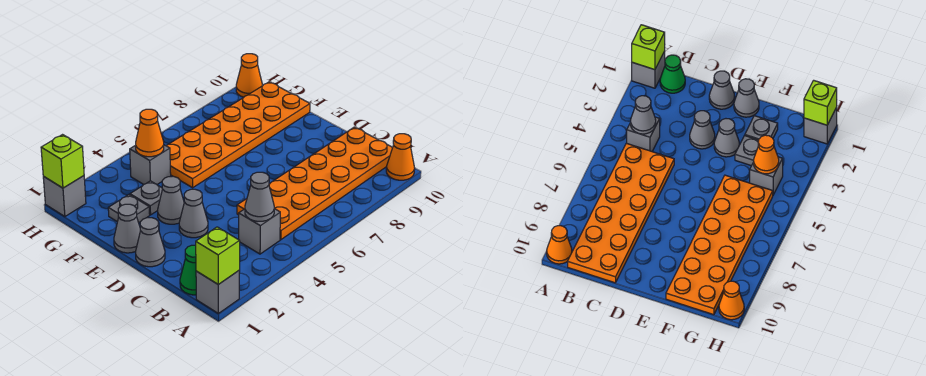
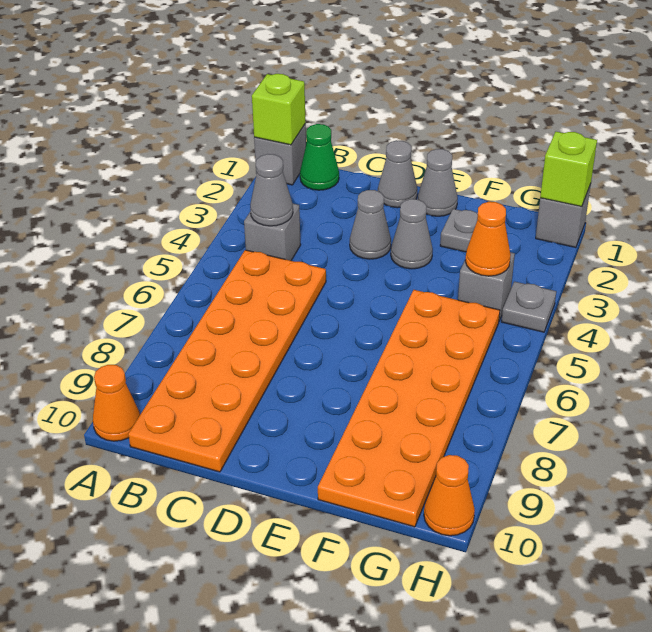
grey 1x1 plate [130,181,162,215] -> grey 1x1 plate moved to [501,282,556,332]

